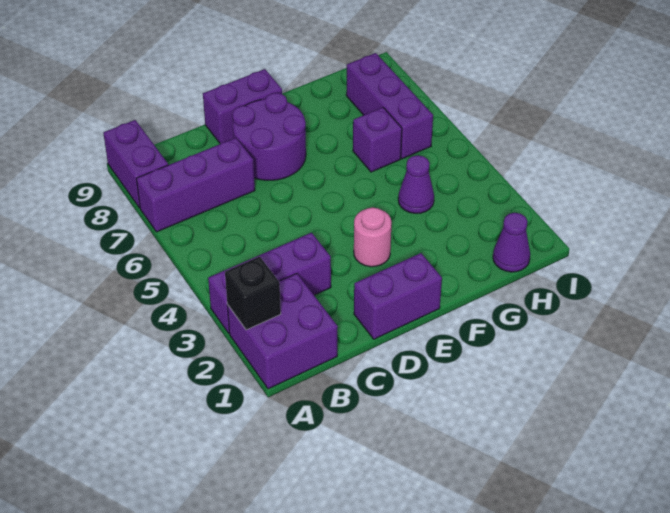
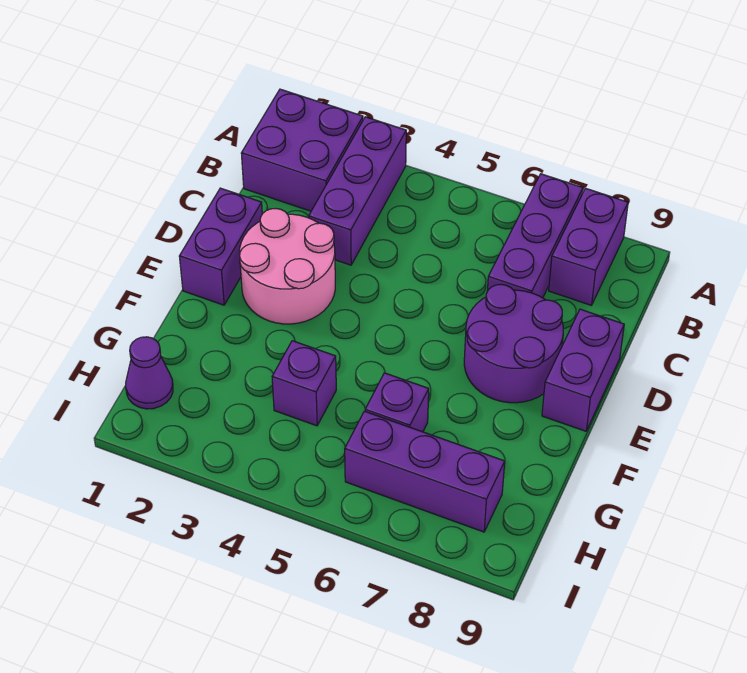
black 1x1 brick [225,257,281,330] -> none
purple 1x2 brick [103,120,168,208] -> purple 1x2 brick turned to [549,188,628,305]
pink 1x1 round brick [354,207,391,267] -> pink 2x2 round brick [239,209,335,324]
purple 1x1 cone [398,155,434,213] -> purple 1x1 brick [272,341,336,426]

